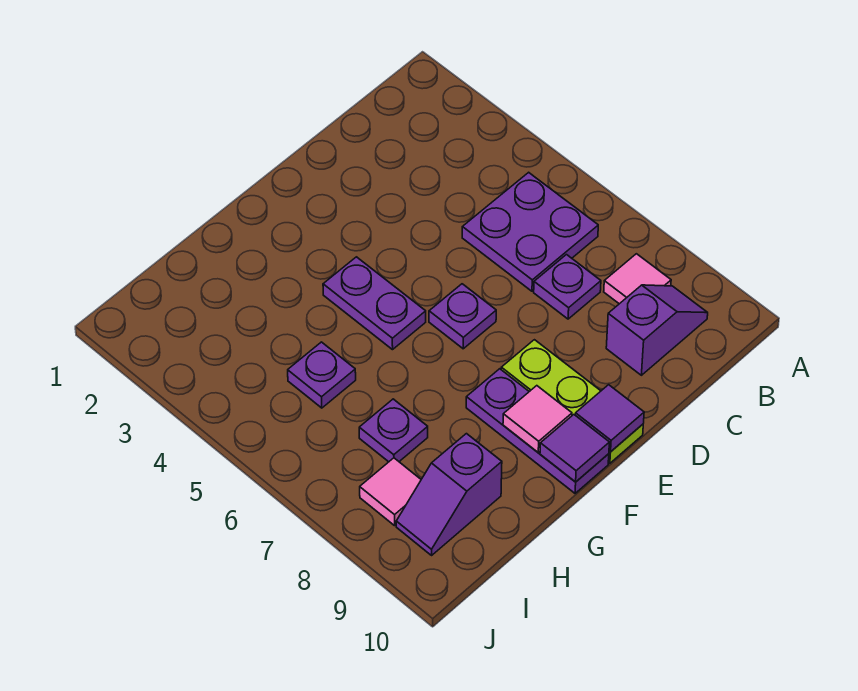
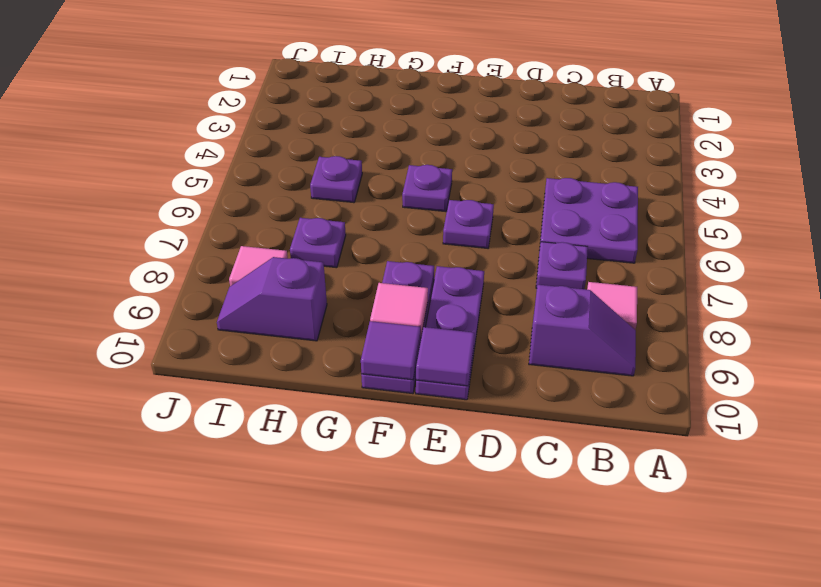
lime 1x3 plate [501,340,643,463] -> purple 1x3 plate [416,266,484,400]
purple 1x2 plate [323,257,426,350] -> purple 1x1 plate [402,165,452,212]

